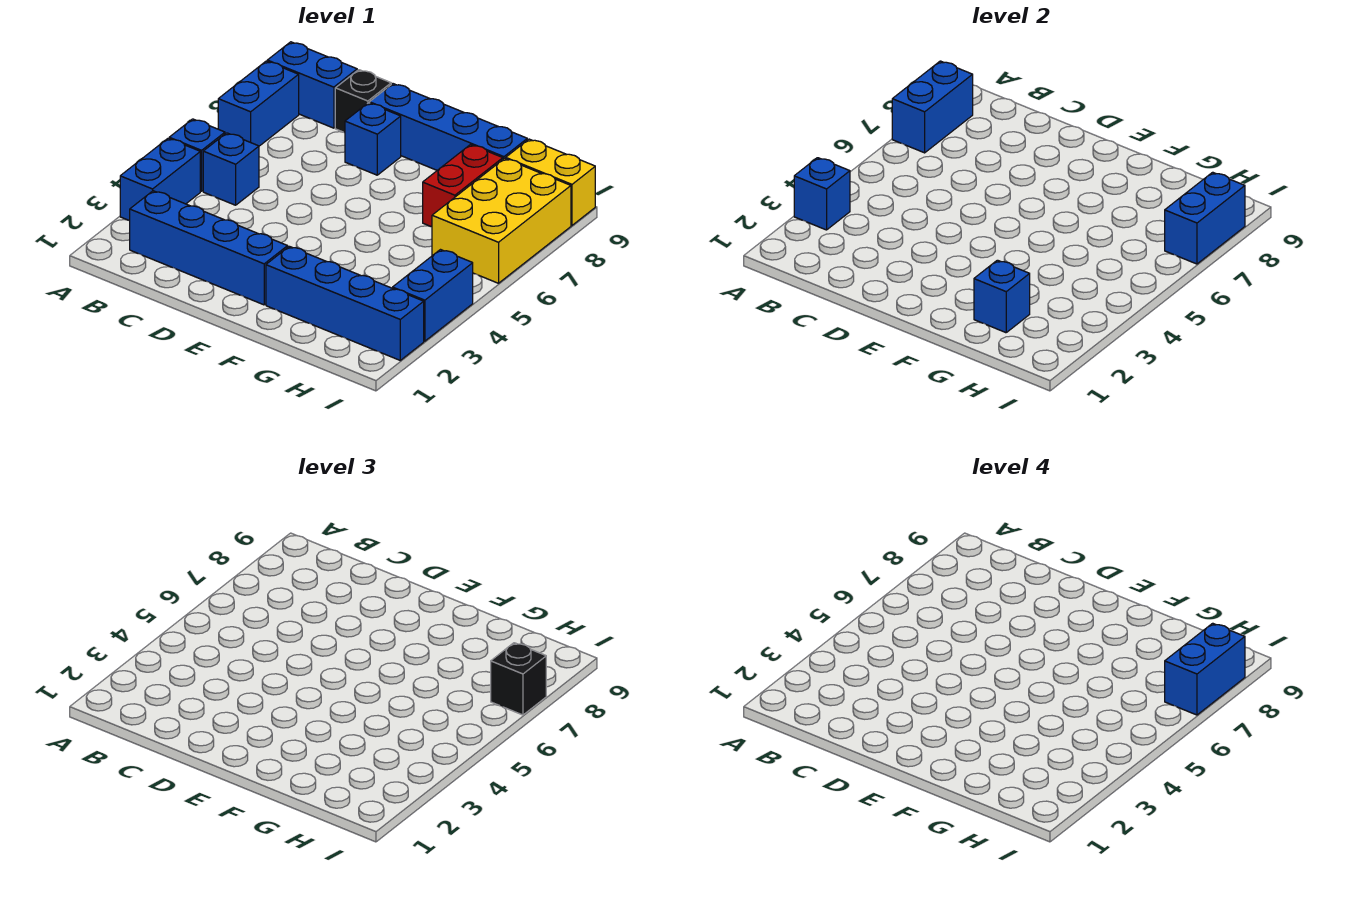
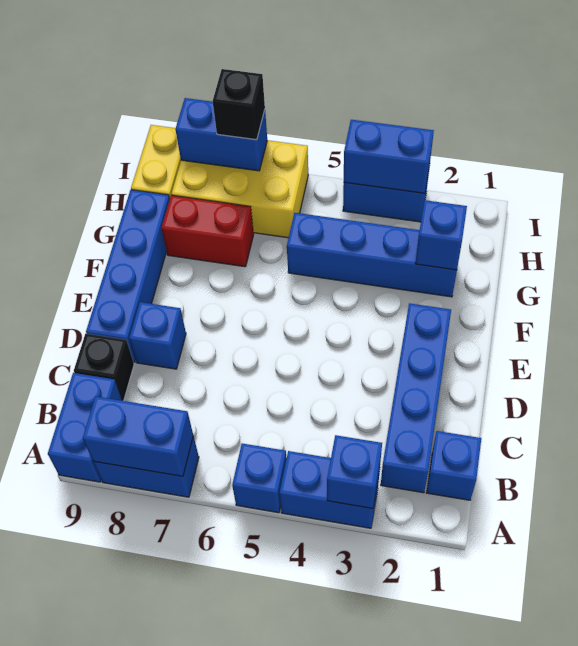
blue 1x1 brick [203,133,259,205] -> blue 1x1 brick moved to [427,431,481,500]
blue 1x4 brick [266,246,424,360] -> blue 1x4 brick turned to [287,213,457,297]
blue 1x2 brick [1165,623,1245,715] -> blue 1x2 brick moved to [344,120,434,193]

